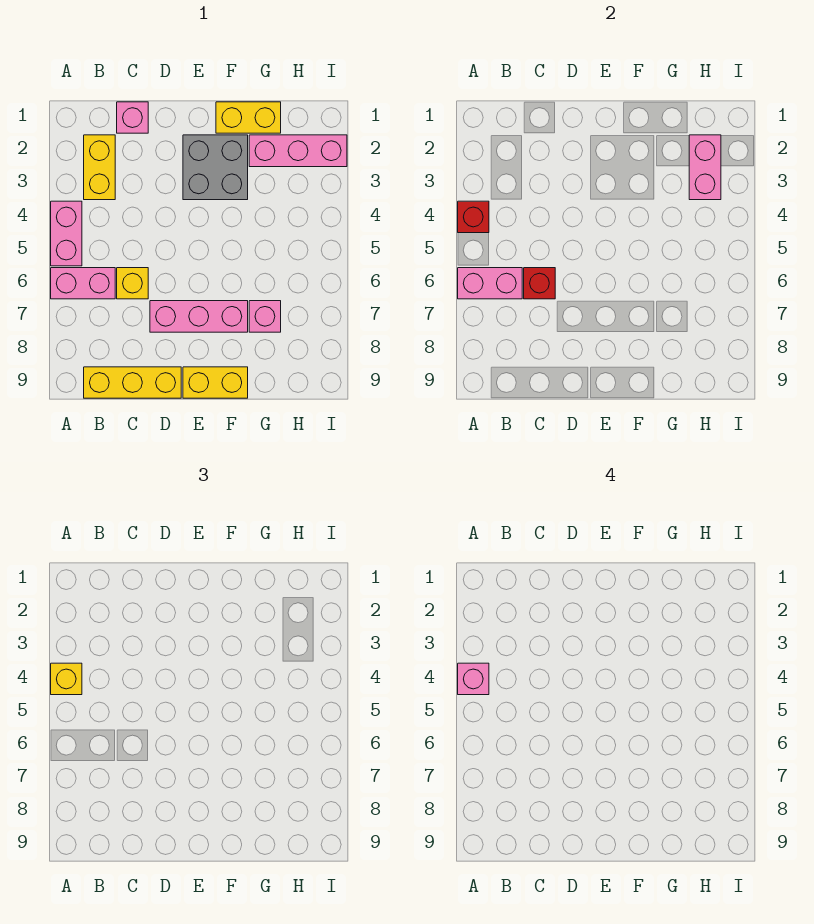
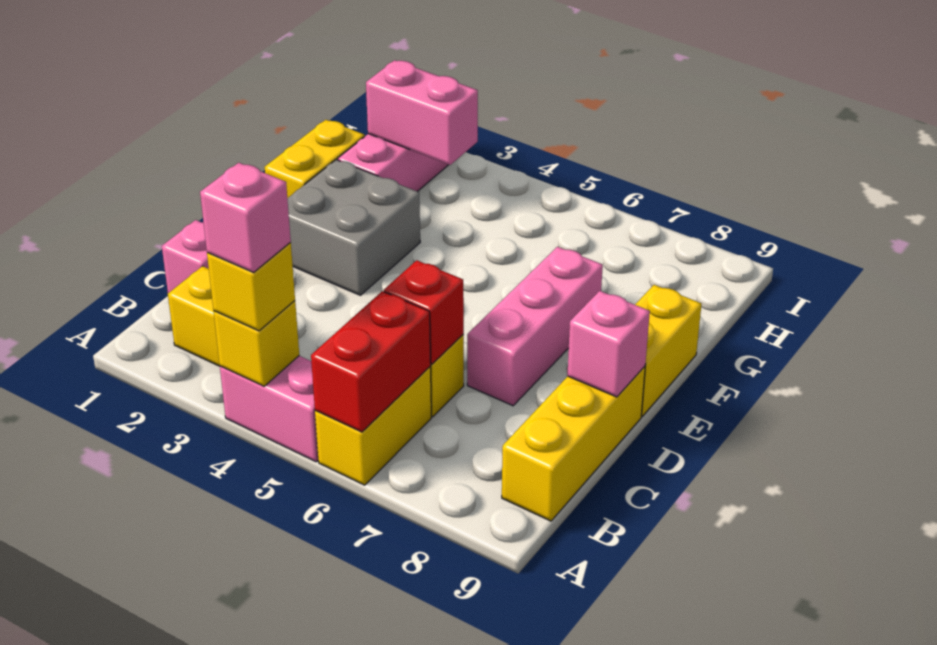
red 1x1 brick [458,201,489,233] -> yellow 1x1 brick [214,301,299,386]
pink 1x2 brick [51,268,115,299] -> yellow 1x2 brick [315,367,431,485]
pink 1x2 brick [458,268,522,299] -> red 1x2 brick [311,291,431,432]
pink 1x1 brick [249,301,281,332] -> pink 1x1 brick moved to [567,291,650,397]

